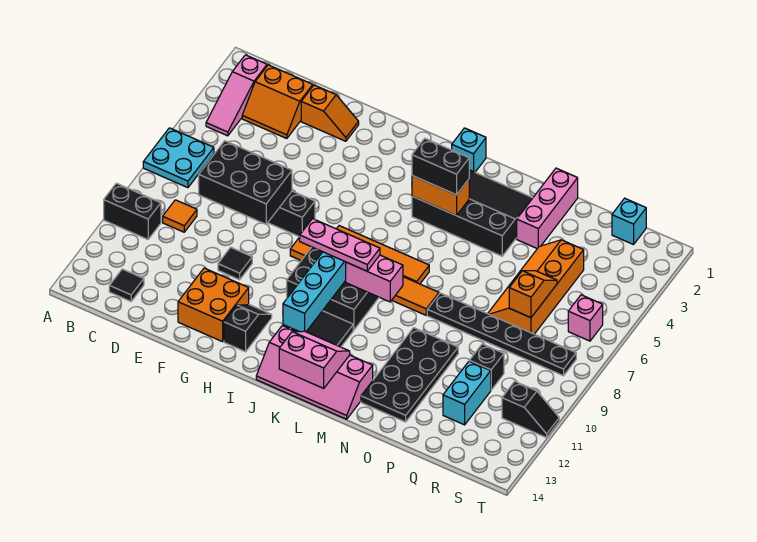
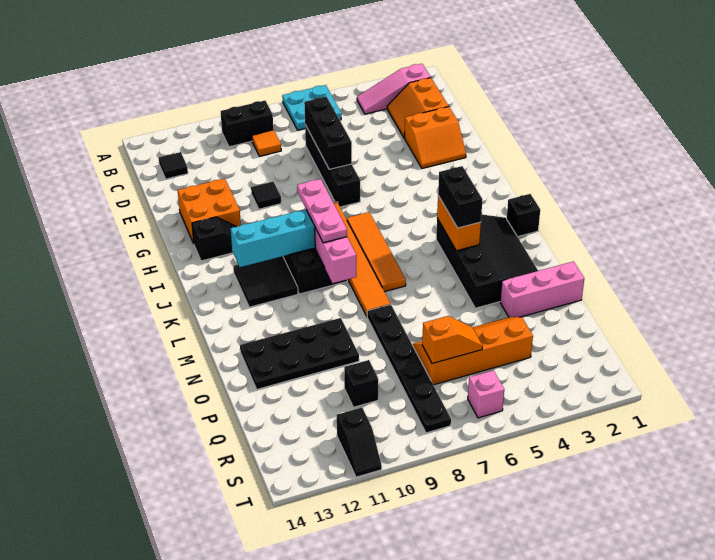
black 1x2 brick [104,183,161,239] -> black 1x2 brick turned to [221,101,273,147]
black 2x3 brick [198,141,292,224] -> black 1x3 brick [304,97,352,169]
orange 1x2 slope [301,85,359,141] -> orange 2x2 slope [405,107,466,168]
pink 2x4 slope [256,326,373,419] -> none
cyan 1x1 brick [452,128,486,172] -> black 1x1 brick [507,194,540,237]
pink 2x2 slope [279,331,350,388] -> none
cyan 1x2 brick [443,361,491,425] -> none
cyan 1x1 brick [612,198,646,245] -> none

